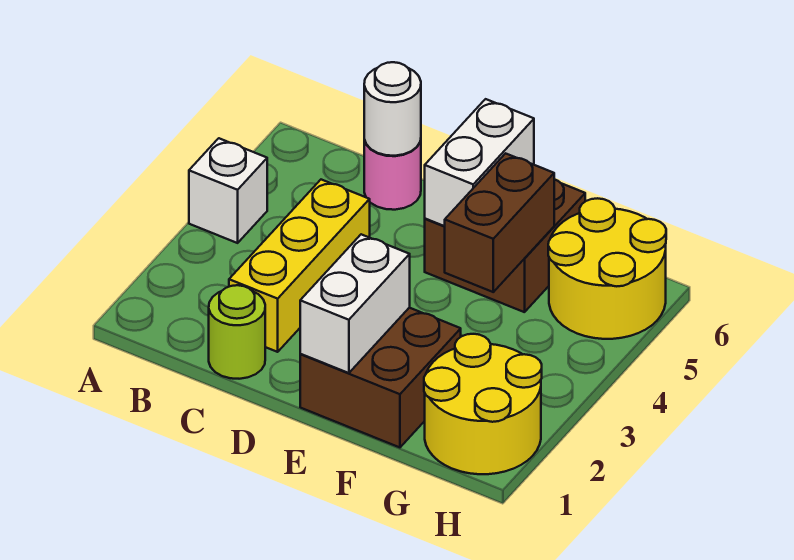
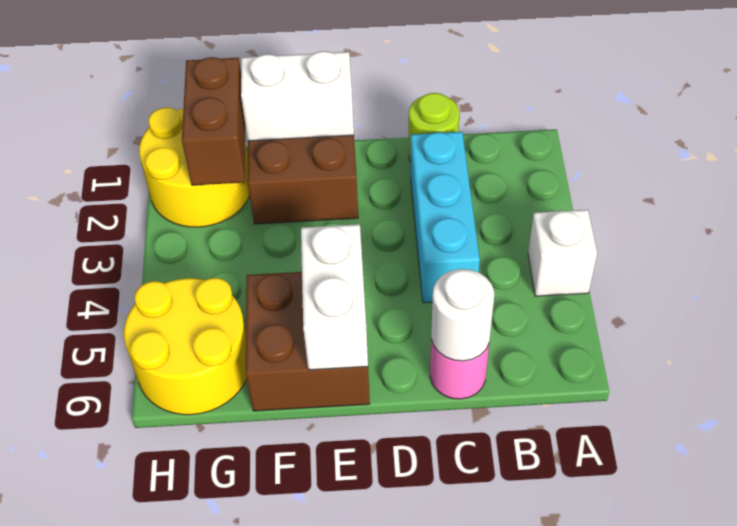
yellow 1x3 brick [229,180,370,352] -> cyan 1x3 brick [411,132,480,303]
white 1x2 brick [300,234,410,373] -> white 1x2 brick turned to [241,51,354,141]
brown 1x2 brick [445,153,554,292] -> brown 1x2 brick moved to [182,57,246,185]

